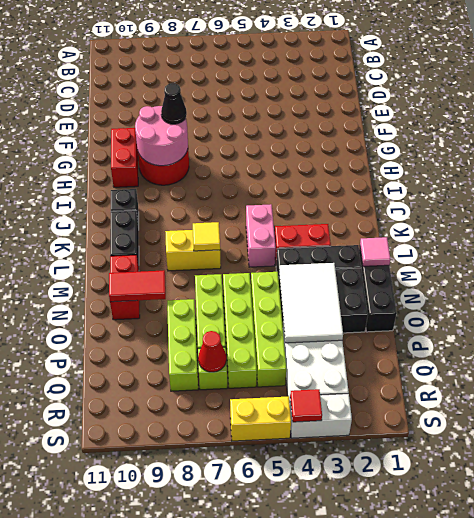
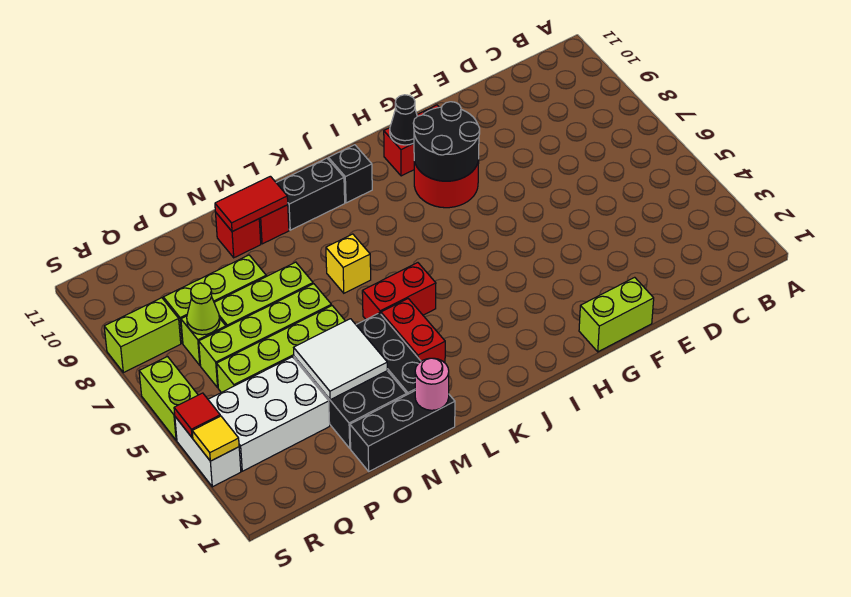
none -> lime 1x2 brick [579,277,654,352]
pink 2x2 round brick [135,106,188,166] -> black 2x2 round brick [413,102,480,181]
black 1x1 cone [161,83,187,124] -> black 1x1 cone moved to [390,95,417,145]
pink 1x2 brick [246,204,276,267] -> red 1x2 brick [362,263,436,319]
yellow 1x2 brick [165,230,221,271] -> yellow 1x1 brick [326,234,371,293]
yellow 1x1 tile [193,222,220,251] -> yellow 1x1 tile moved to [192,416,239,461]
pink 1x1 tile [360,237,391,266] -> pink 1x1 round brick [415,358,449,410]
white 2x3 tile [279,263,343,343] -> white 2x2 tile [294,319,387,400]
red 1x2 tile [109,270,166,302] -> red 1x2 tile turned to [215,176,288,232]
red 1x1 cone [198,331,226,372] -> lime 1x1 cone [187,283,220,335]
none -> lime 1x2 brick [104,298,181,373]
yellow 1x2 brick [230,396,291,441] -> lime 1x2 brick [139,357,198,440]

